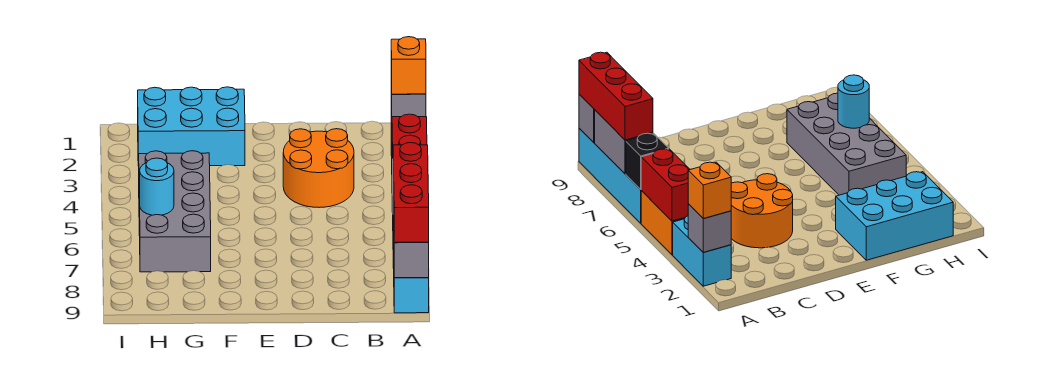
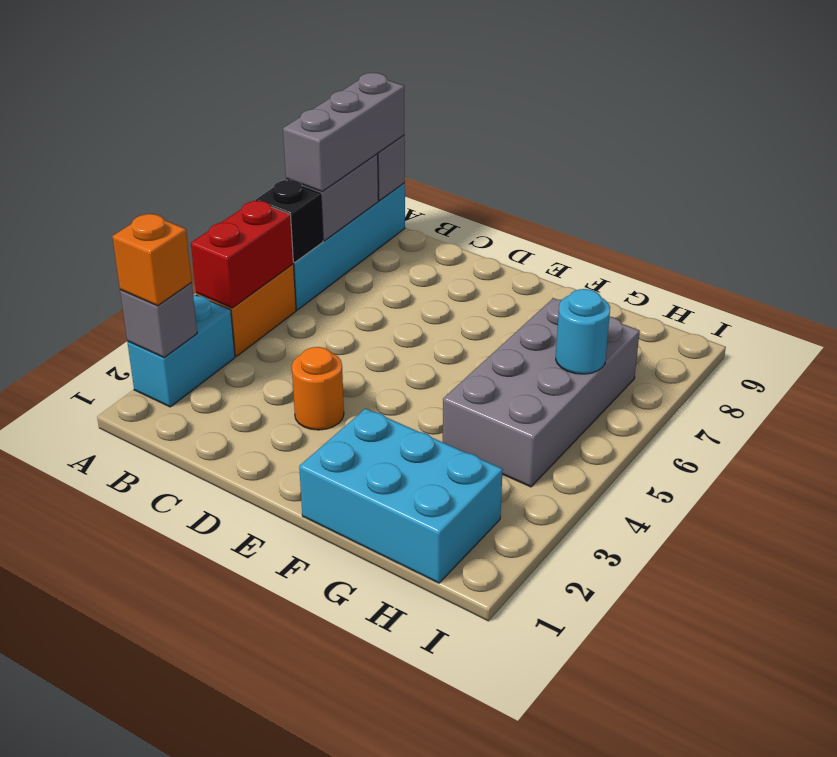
red 1x3 brick [393,143,429,243] -> grey 1x3 brick [283,73,404,192]
orange 2x2 round brick [283,129,354,208] -> orange 1x1 round brick [292,347,344,430]

